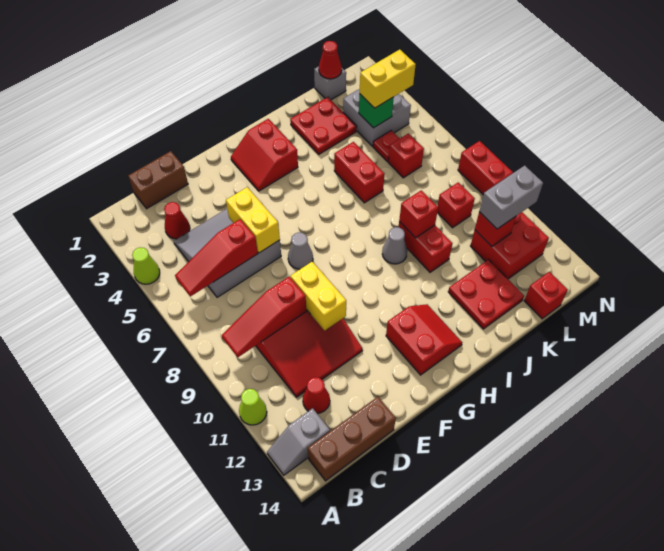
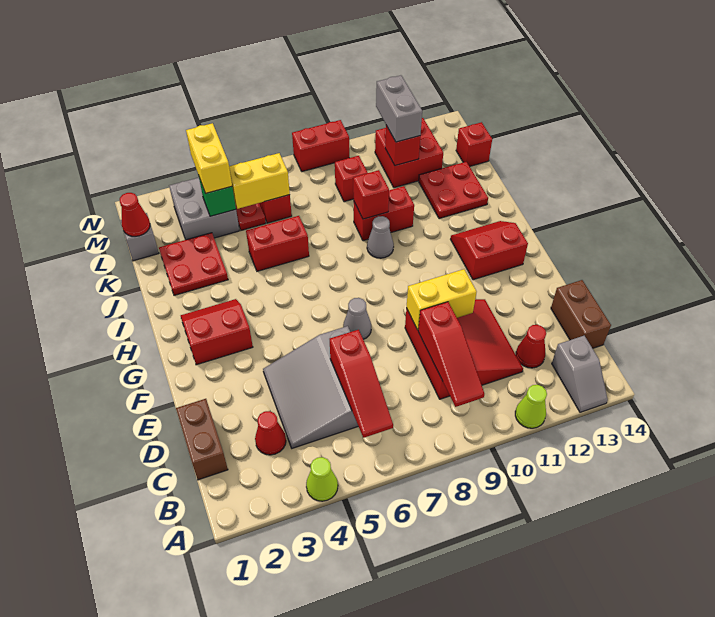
brown 1x3 brick [308,397,396,481] -> brown 1x2 brick [551,280,611,348]
yellow 1x2 brick [226,187,280,253] -> yellow 1x2 brick moved to [229,153,290,209]
red 2x2 slope [231,119,298,191] -> red 2x2 slope turned to [181,299,253,365]

